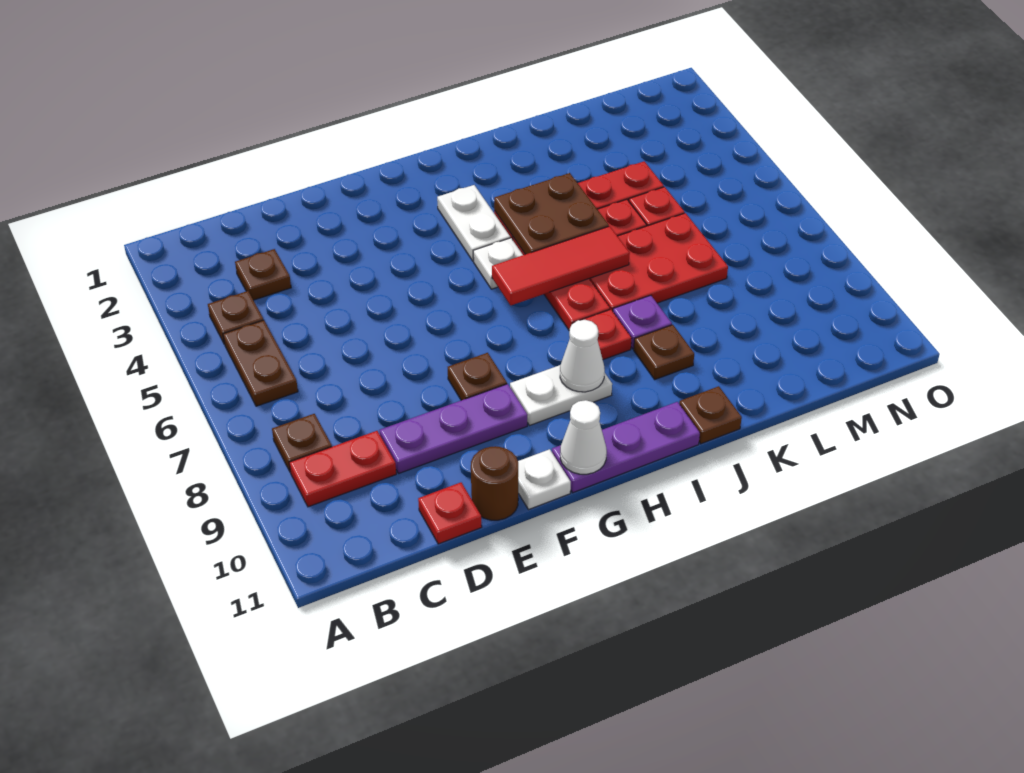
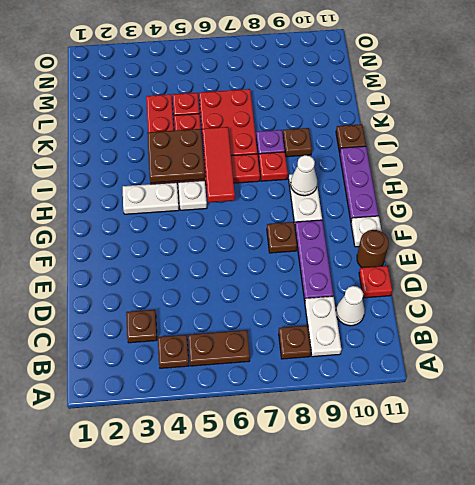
red 1x2 plate [289,431,396,507] -> white 1x2 plate [305,296,341,357]
white 1x1 cone [560,400,607,474] -> white 1x1 cone moved to [336,286,365,326]

